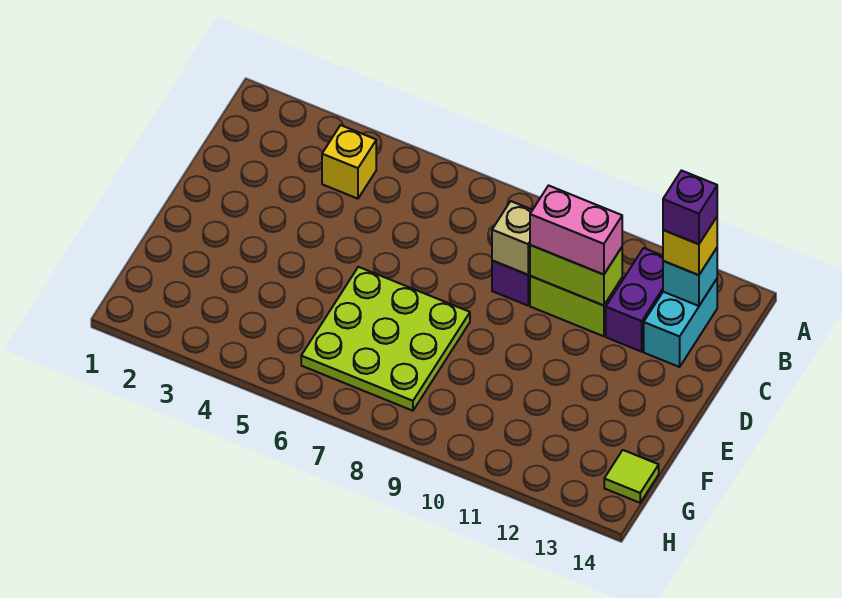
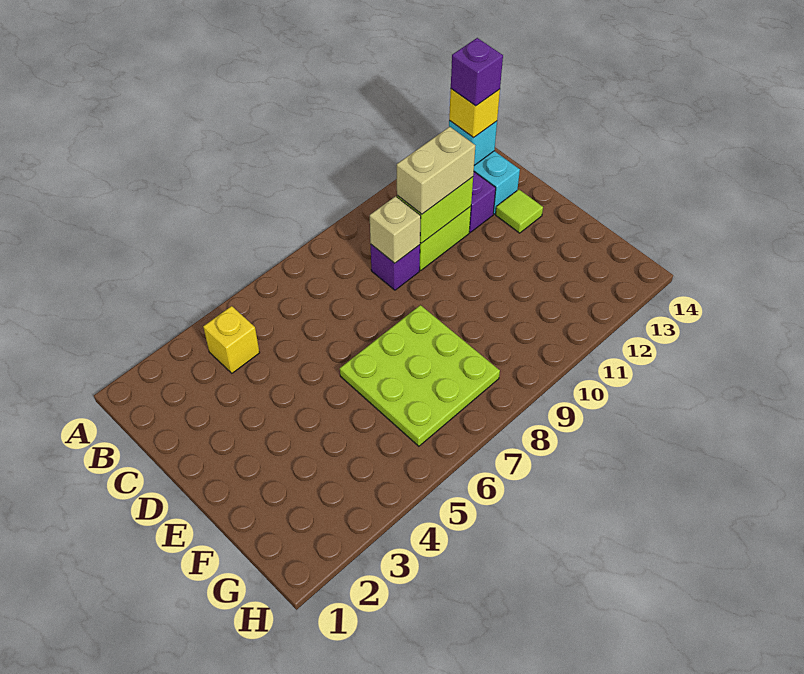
pink 1x2 brick [530,186,622,275] -> tan 1x2 brick [397,127,475,214]
lime 1x1 tile [604,450,659,503] -> lime 1x1 tile moved to [496,190,543,233]

